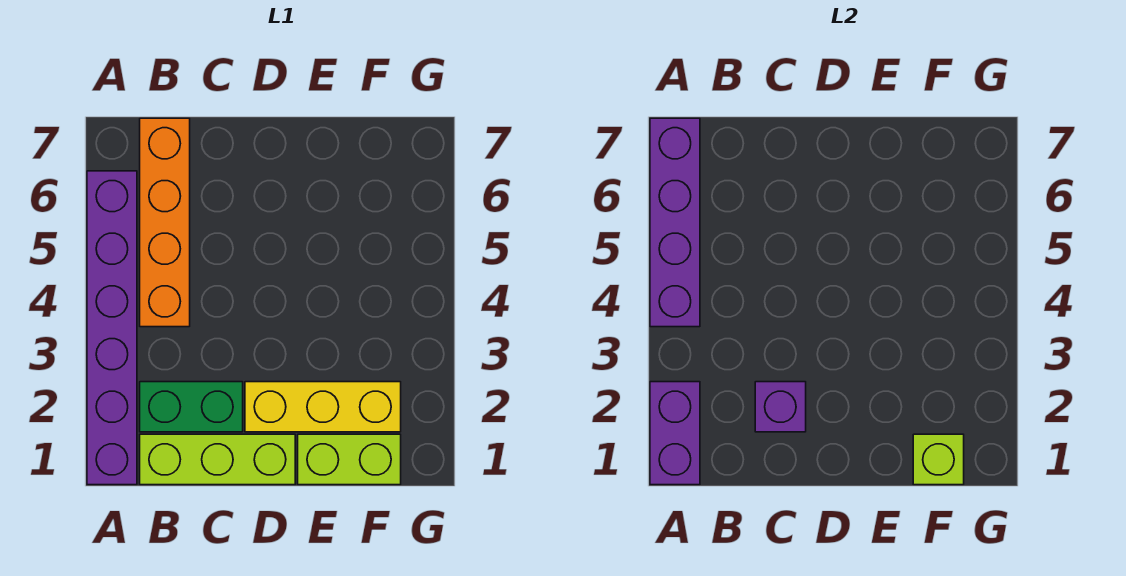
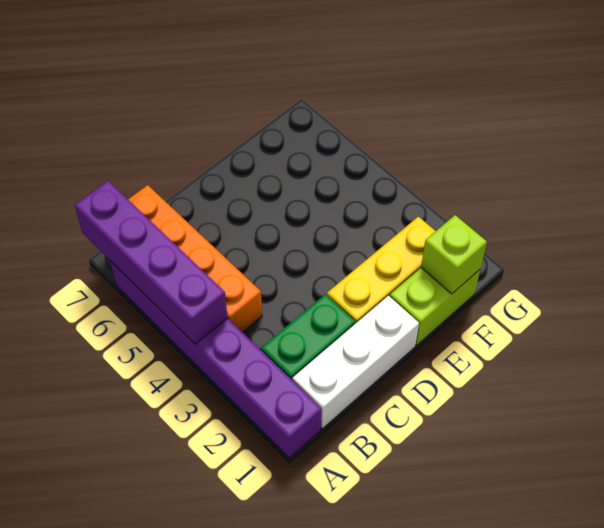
purple 1x2 brick [650,382,700,485] -> none
lime 1x3 brick [140,434,295,485] -> white 1x3 brick [292,296,419,429]
purple 1x1 brick [755,382,806,432] -> none

